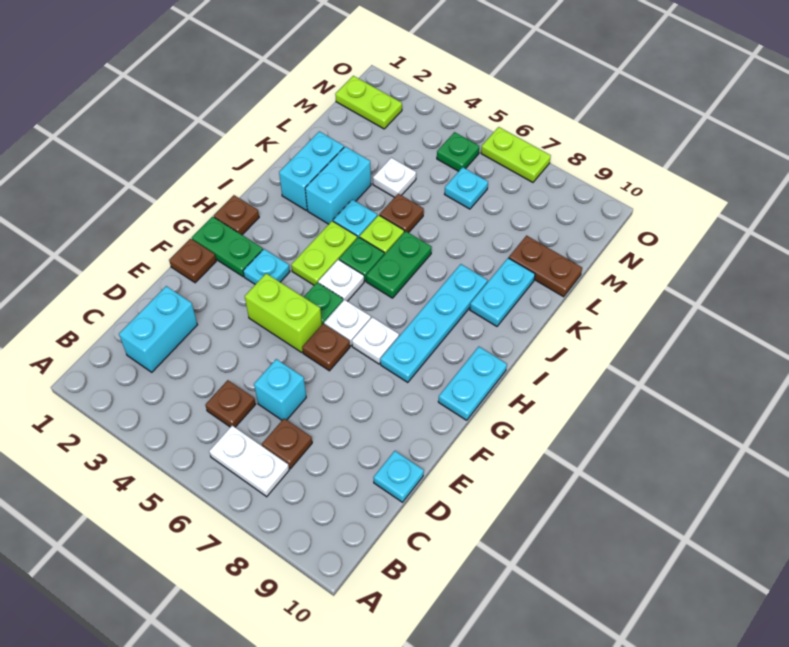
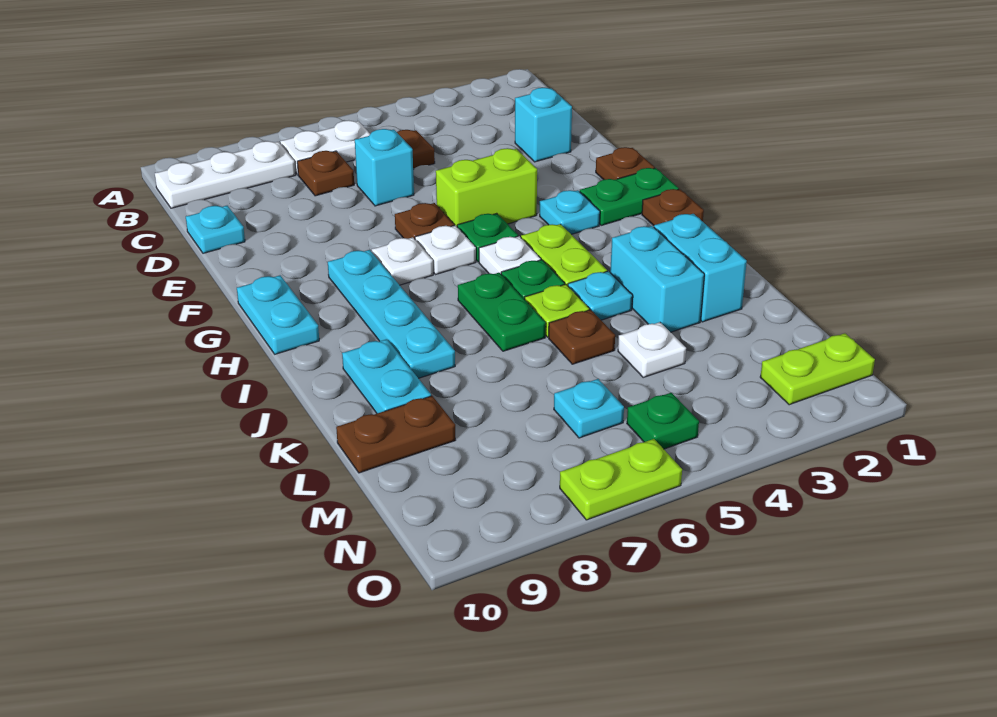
none -> white 1x3 plate [155,141,296,208]
cyan 1x2 brick [119,286,197,372] -> cyan 1x1 brick [515,88,572,162]

